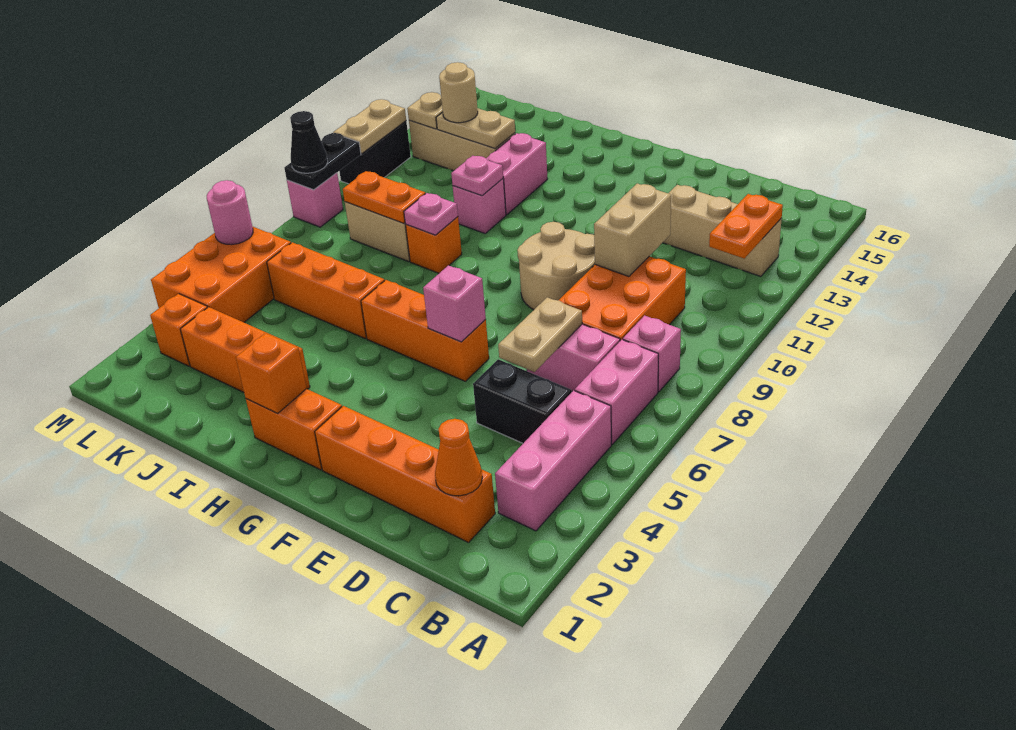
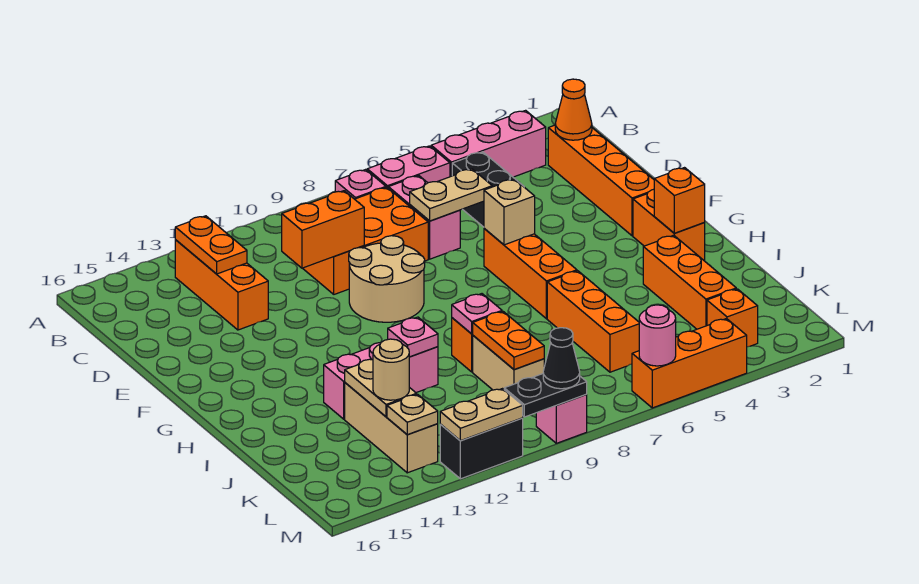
orange 1x2 plate [709,194,783,258] -> orange 1x2 plate turned to [175,216,247,274]
tan 1x3 brick [663,185,782,277] -> orange 1x3 brick [175,240,268,330]
tan 1x2 brick [594,183,671,277] -> orange 1x2 brick [282,191,364,268]
pink 1x1 brick [423,265,486,342] -> tan 1x1 brick [484,179,535,245]
orange 2x3 brick [151,226,291,322] -> orange 1x3 brick [632,319,747,408]

